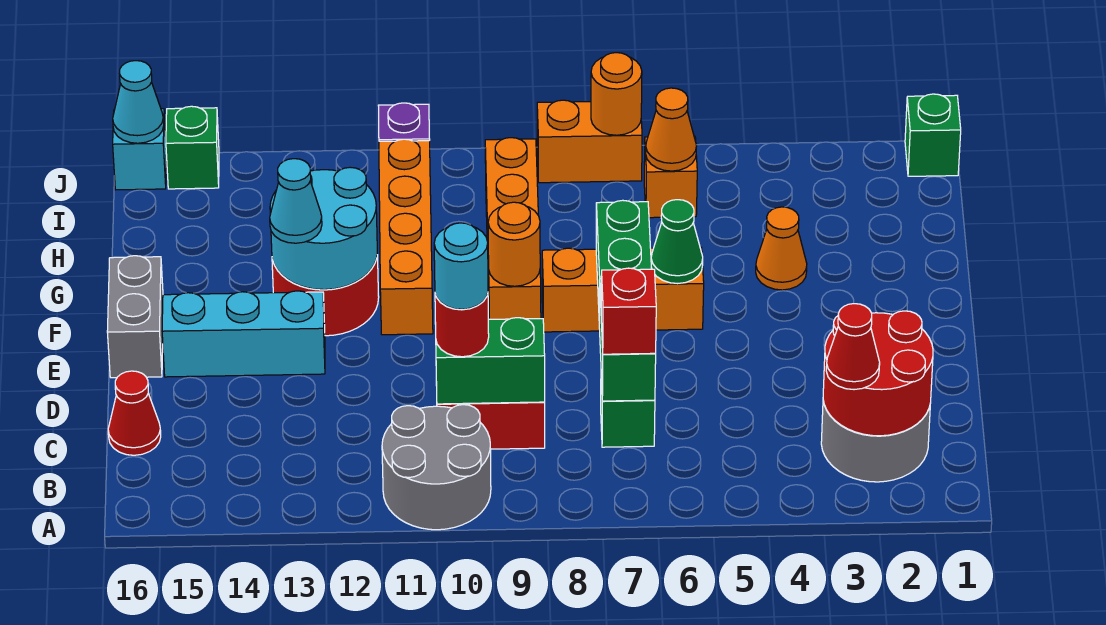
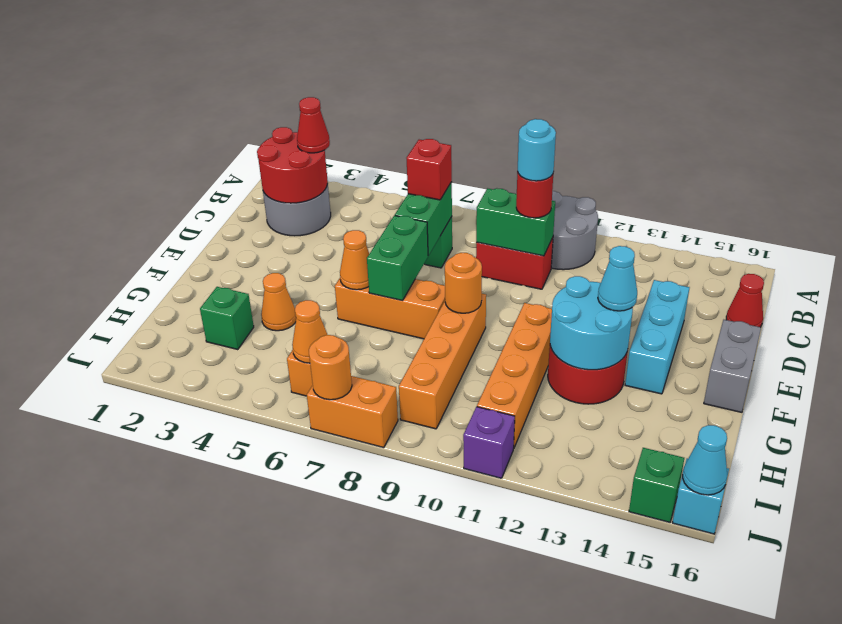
cyan 1x3 brick [162,291,325,377] -> cyan 1x3 brick turned to [625,280,689,394]
green 1x1 cone [651,200,703,284] -> orange 1x1 cone [340,230,369,290]
green 1x1 brick [905,94,961,176] -> green 1x1 brick moved to [200,287,254,350]

